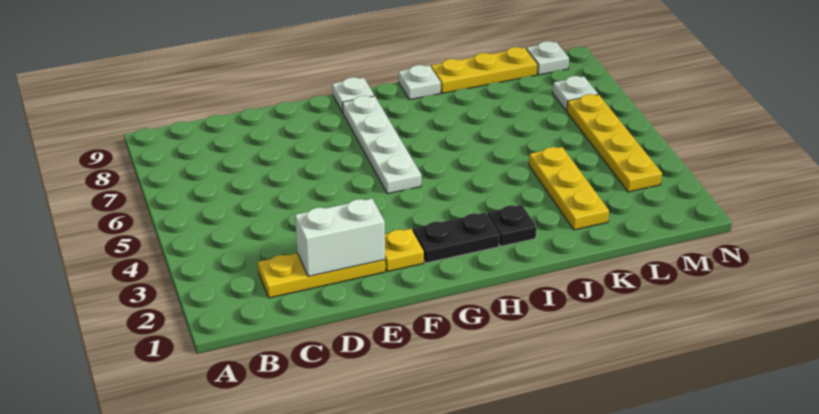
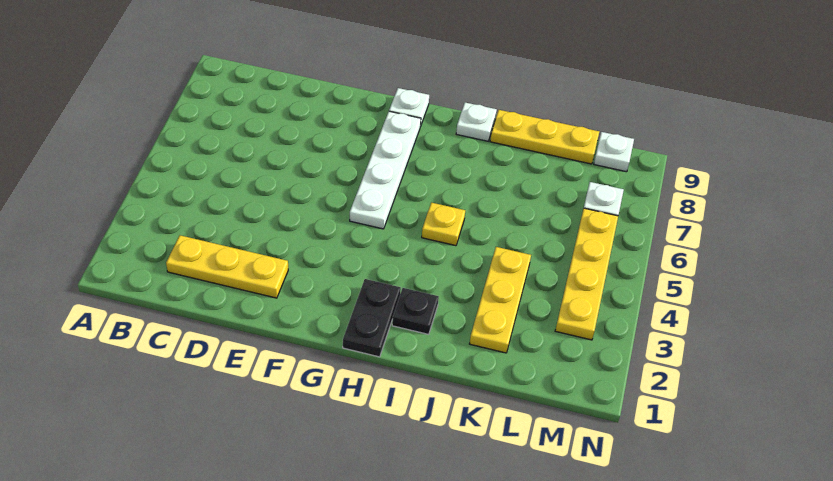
white 1x2 brick [295,199,385,276] -> none
yellow 1x1 plate [385,229,424,272] -> yellow 1x1 plate moved to [422,203,465,246]
black 1x2 plate [413,213,499,263] -> black 1x2 plate turned to [343,279,401,357]

